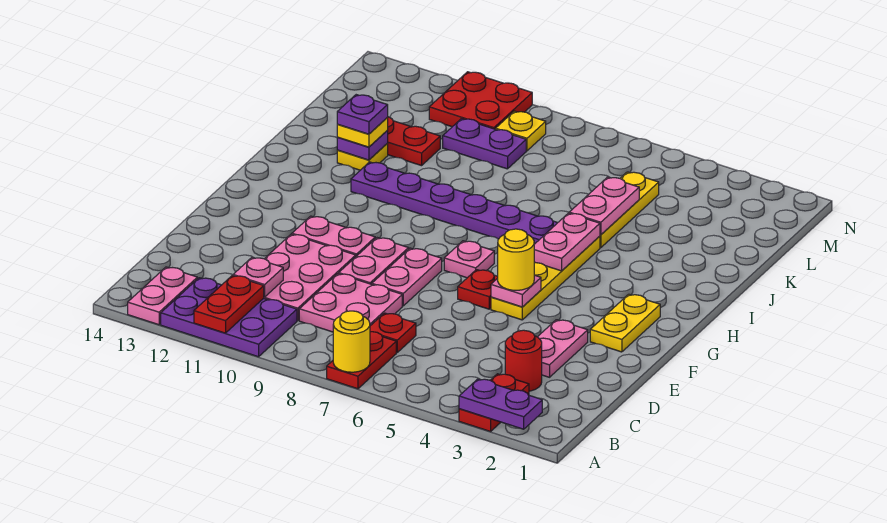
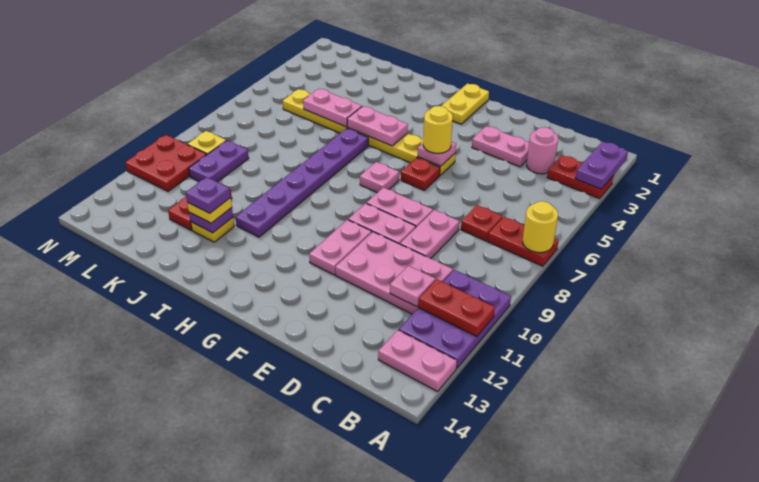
red 1x1 round brick [505,330,542,391] -> pink 1x1 round brick [527,127,558,174]
pink 2x2 plate [299,274,402,332] -> pink 1x2 plate [400,210,459,258]
yellow 1x2 plate [590,294,660,352] -> yellow 1x2 plate turned to [442,83,489,124]

